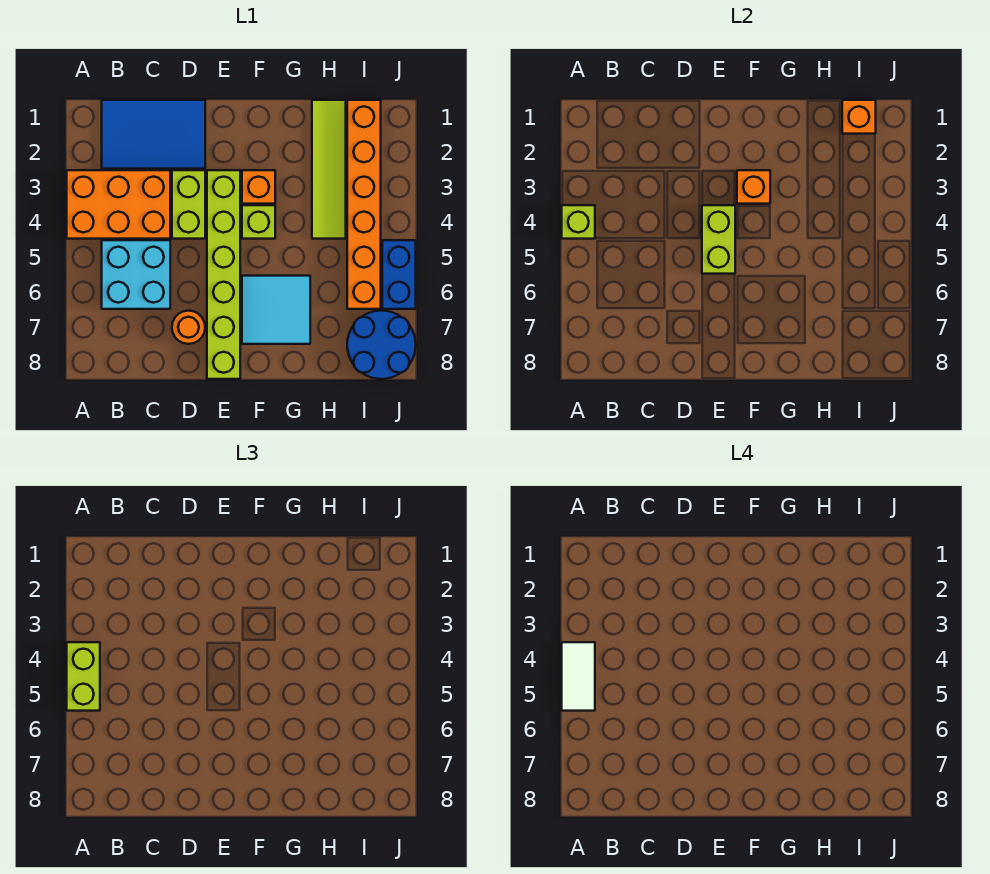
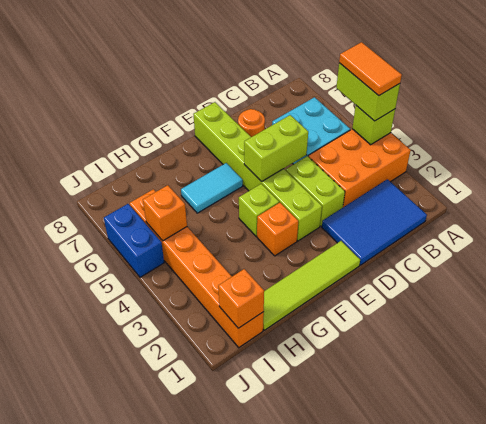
white 1x2 tile [562,642,595,711] -> orange 1x2 tile [339,42,402,96]
lime 1x2 brick [702,205,735,274] -> lime 1x2 brick turned to [244,115,308,182]
orange 1x1 brick [737,170,770,204] -> orange 1x1 brick moved to [143,185,187,241]
cyan 2x2 tile [242,276,310,344] -> cyan 1x2 tile [181,163,243,213]
lime 1x4 tile [312,100,346,239] -> lime 1x4 tile turned to [263,241,360,330]
blue 2x2 round brick [347,311,416,379] -> none

